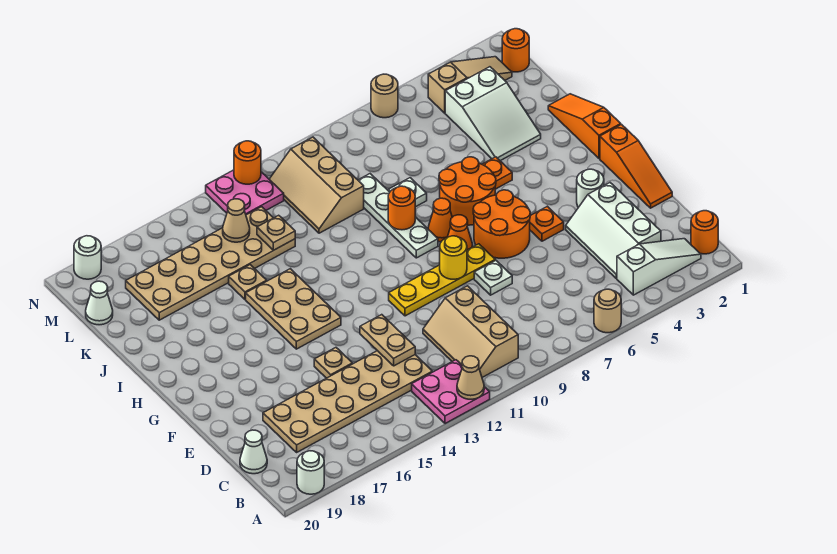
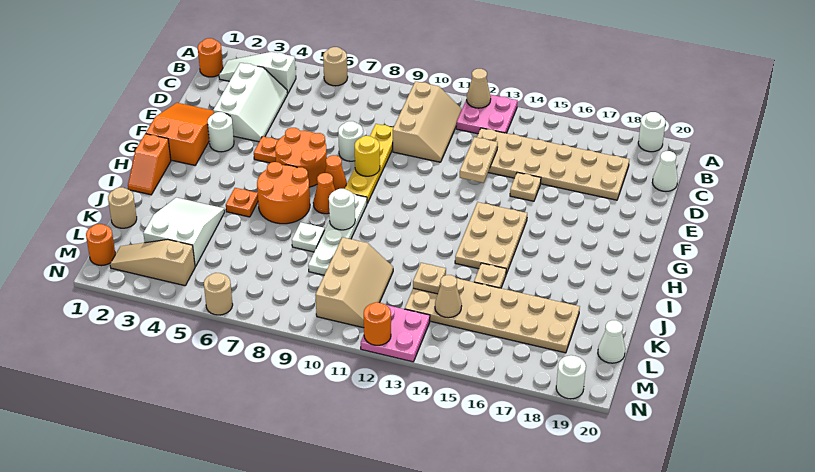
orange 1x3 slope [600,125,672,208] -> orange 2x3 slope [146,103,214,165]
white 1x1 plate [474,260,512,295] -> white 1x1 round brick [338,121,363,161]
yellow 1x4 plate [389,244,495,316] -> yellow 1x4 plate turned to [345,124,393,203]
orange 1x3 slope [548,94,621,159] -> orange 1x2 slope [128,134,171,195]
orange 1x1 round brick [388,186,415,230] -> white 1x1 round brick [329,189,355,230]
none -> tan 1x1 round brick [108,187,137,228]

